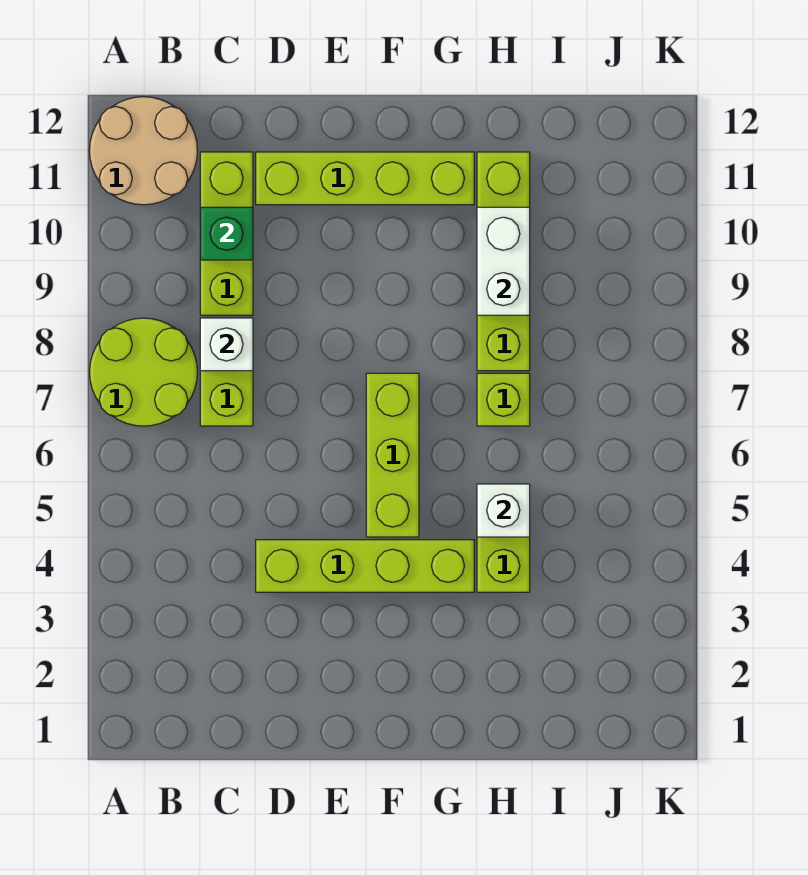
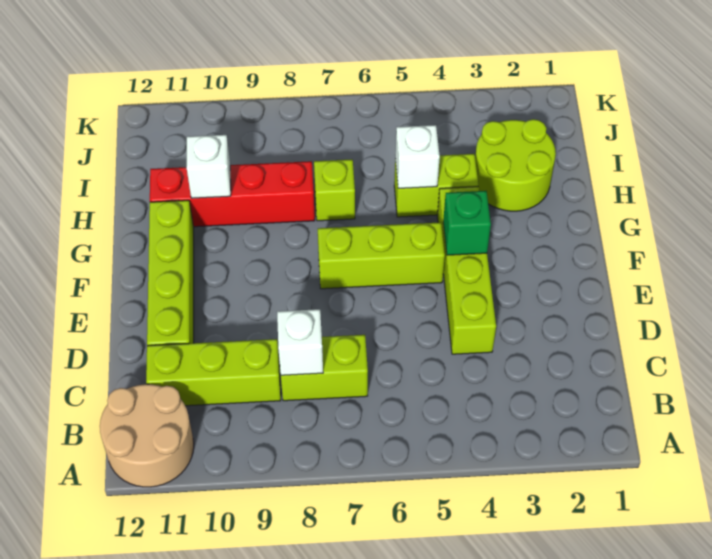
lime 2x2 round brick [90,318,197,426] -> lime 2x2 round brick moved to [475,119,556,211]
green 1x1 brick [200,207,253,260] -> green 1x1 brick moved to [443,191,491,255]
lime 1x4 brick [477,152,530,371] -> red 1x4 brick [150,161,315,227]
white 1x2 brick [477,207,530,315] -> white 1x1 brick [187,135,231,198]

